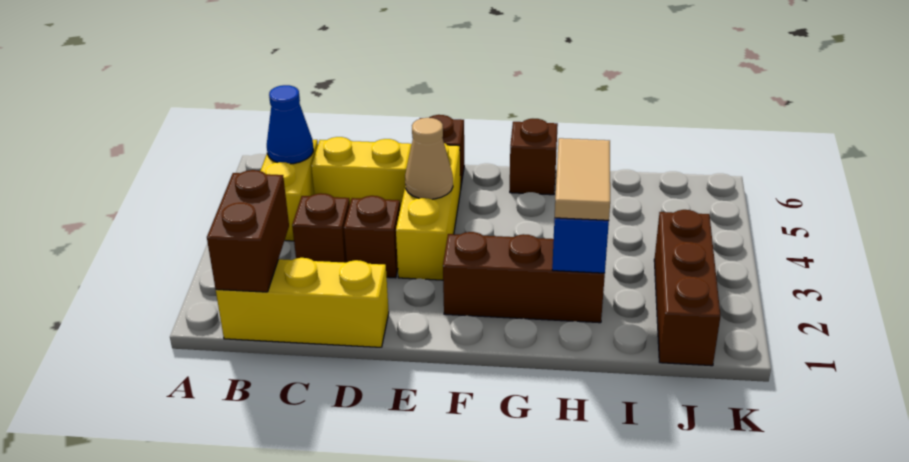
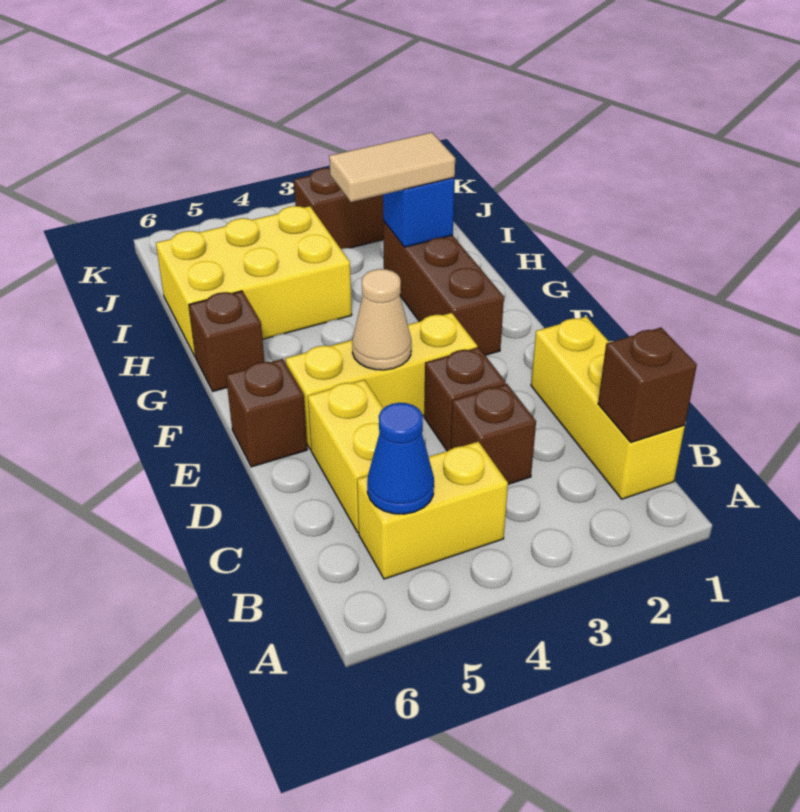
brown 1x2 brick [207,170,289,292] -> brown 1x1 brick [598,328,697,442]
none -> yellow 2x3 brick [156,206,352,357]

